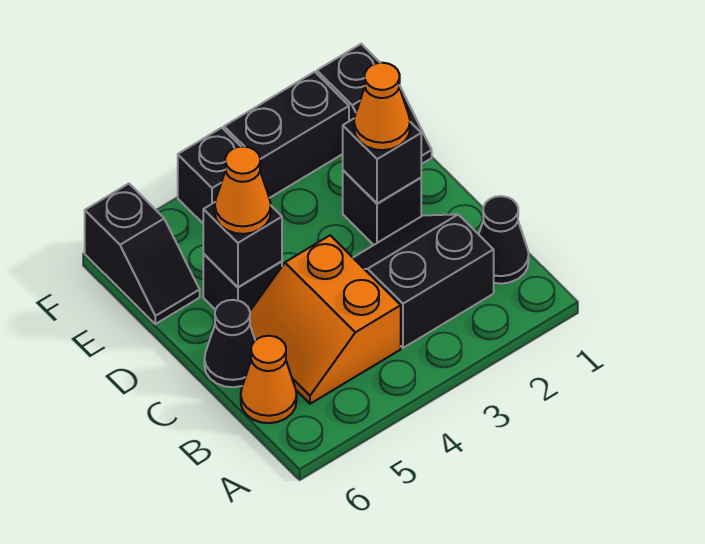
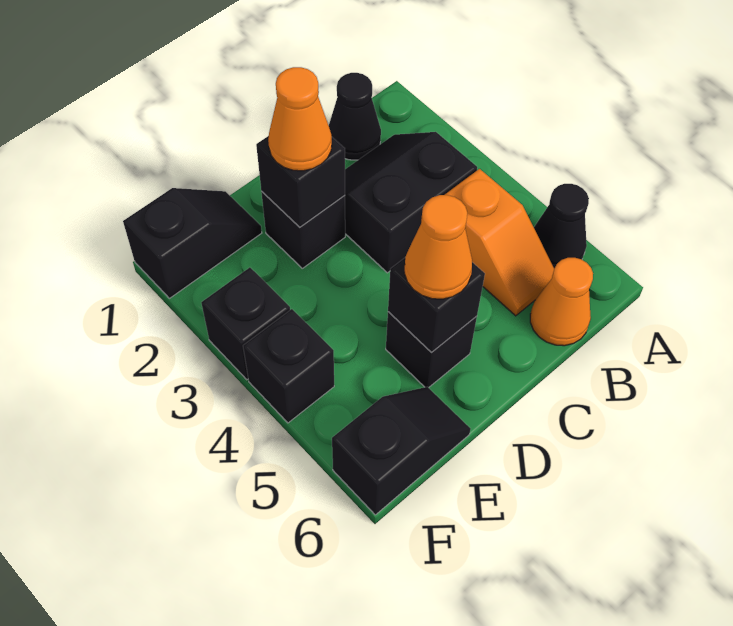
black 2x2 slope [353,214,494,348] -> black 2x2 slope turned to [345,132,477,273]
orange 2x2 slope [250,235,401,404] -> orange 1x2 slope [445,169,554,316]
black 1x1 cone [204,300,255,387] -> black 1x1 cone moved to [534,184,589,268]
black 1x2 brick [224,72,349,198] -> black 1x1 brick [201,267,290,380]

